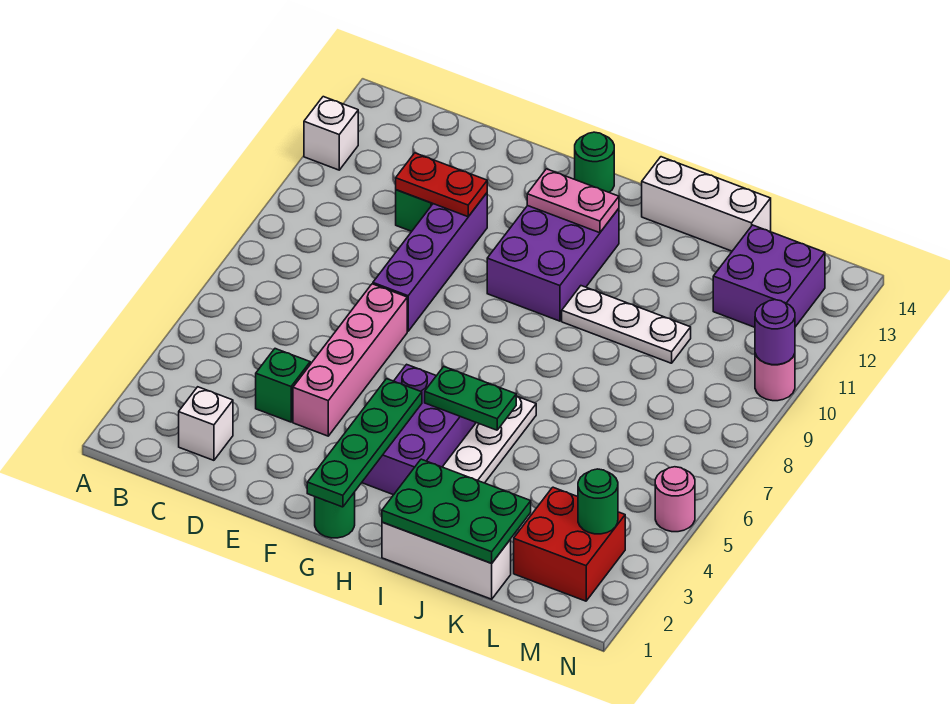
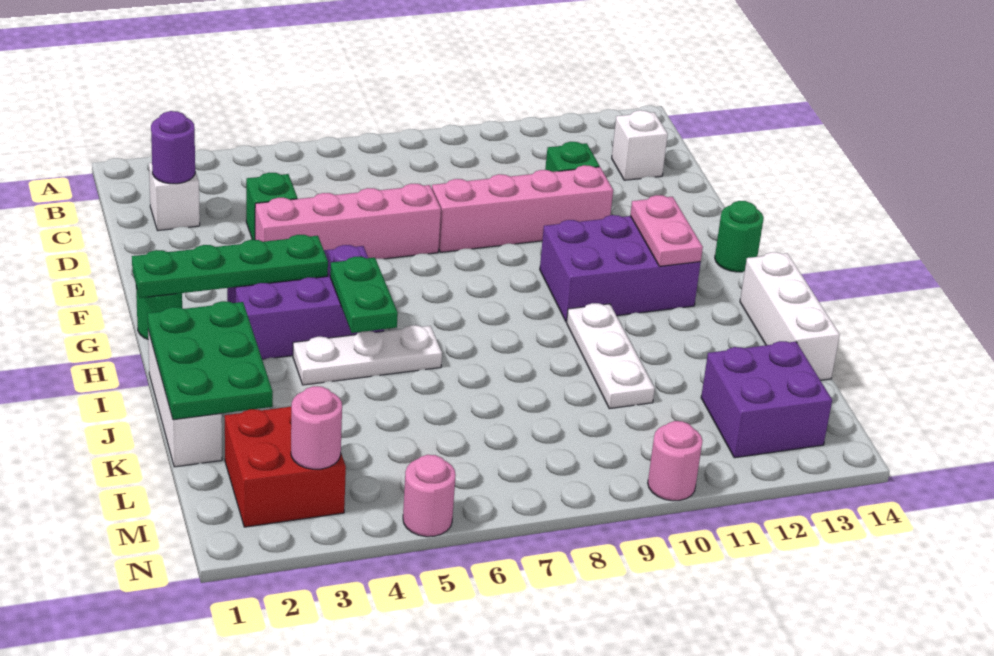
white 1x1 brick [304,97,358,170] -> white 1x1 brick moved to [612,110,668,180]
red 1x2 plate [396,153,487,217] -> none
purple 1x4 brick [373,193,487,331] -> pink 1x4 brick [432,165,613,252]
green 1x1 round brick [578,469,618,534] -> pink 1x1 round brick [291,386,342,469]
purple 1x1 round brick [755,300,795,365] -> purple 1x1 round brick moved to [151,111,195,184]

